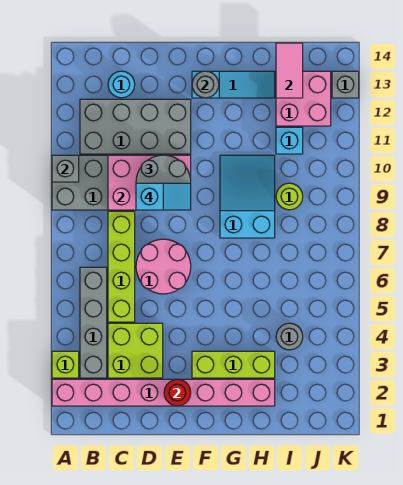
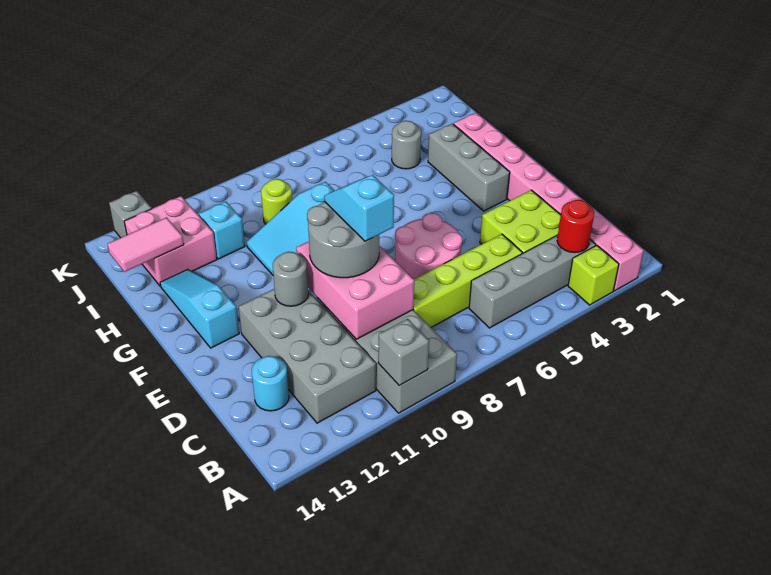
red 1x1 round brick [164,379,191,406] -> red 1x1 round brick moved to [557,200,594,253]
lime 1x3 brick [192,351,275,378] -> grey 1x3 brick [428,124,510,211]
grey 1x1 round brick [192,71,219,98] -> grey 1x1 round brick moved to [273,252,308,306]

